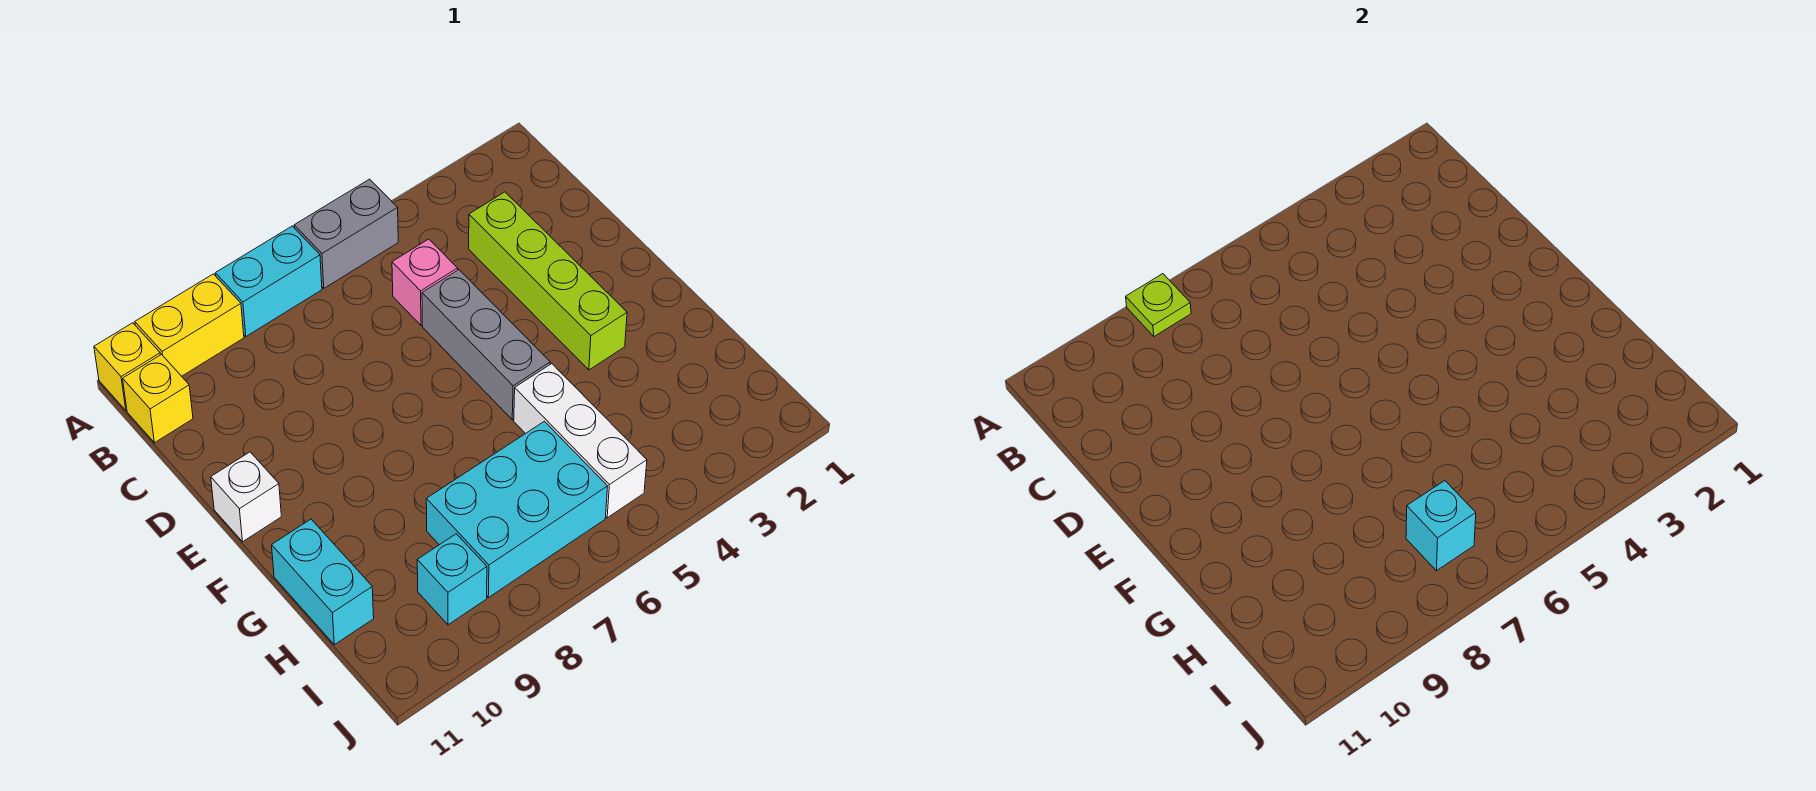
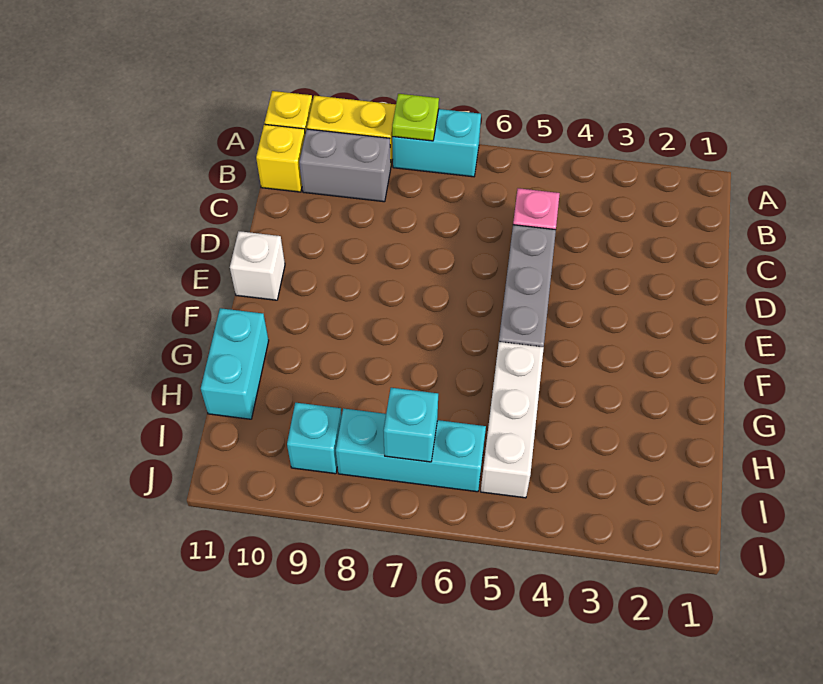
grey 1x2 brick [294,179,398,288] -> grey 1x2 brick moved to [299,129,391,202]
lime 1x4 brick [469,192,627,370] -> none
cyan 2x3 brick [426,421,608,598] -> cyan 1x3 brick [336,408,486,492]

